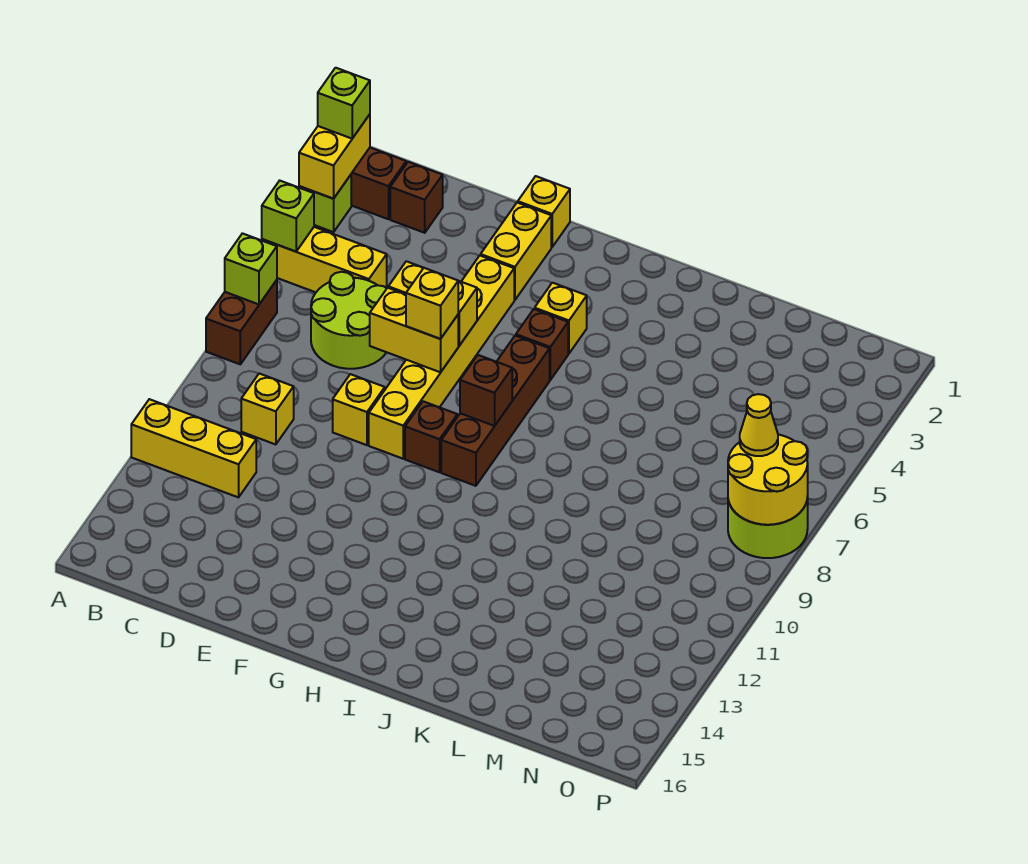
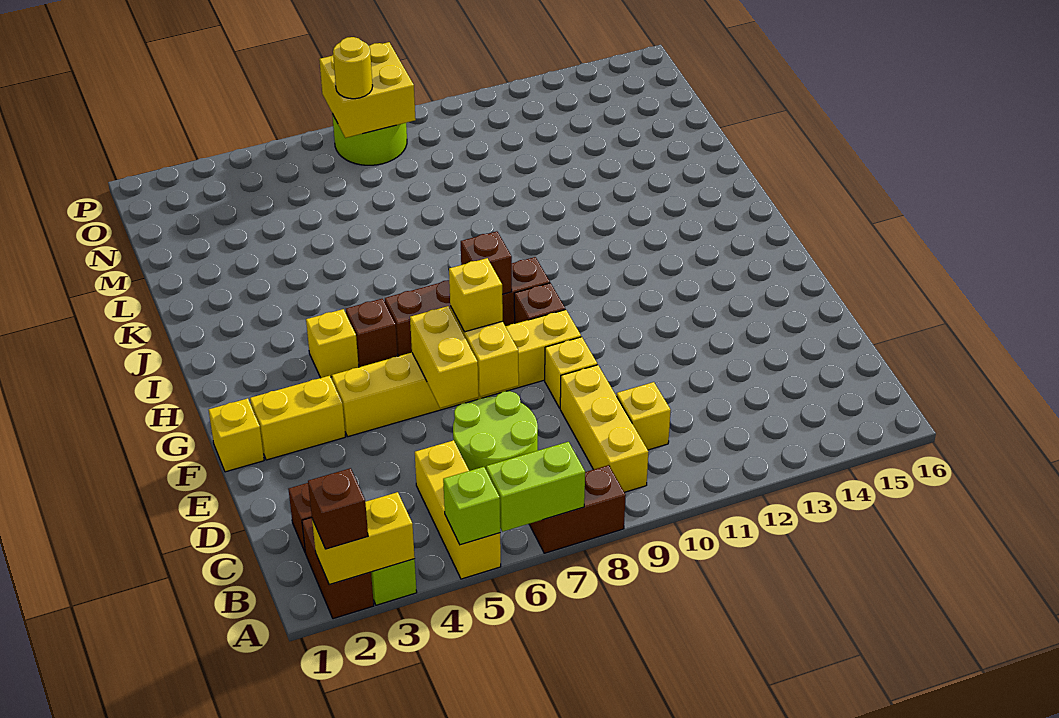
lime 1x1 brick [318,68,370,139] -> brown 1x1 brick [308,468,368,549]
lime 1x1 brick [225,233,277,304] -> lime 1x2 brick [486,442,585,532]
yellow 1x3 brick [131,399,256,497] -> yellow 1x3 brick moved to [560,365,648,492]
yellow 2x2 round brick [728,435,808,525] -> yellow 2x2 brick [319,42,416,138]
yellow 1x1 cone [740,394,778,456] -> yellow 1x1 round brick [333,37,373,99]

